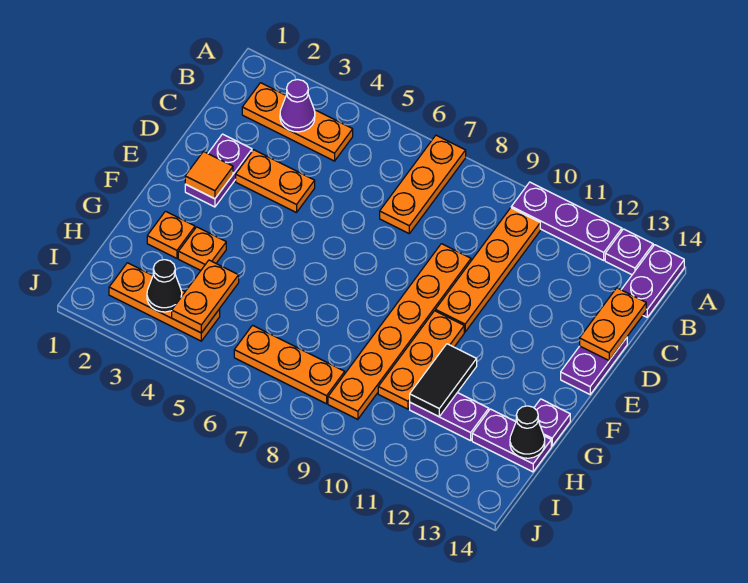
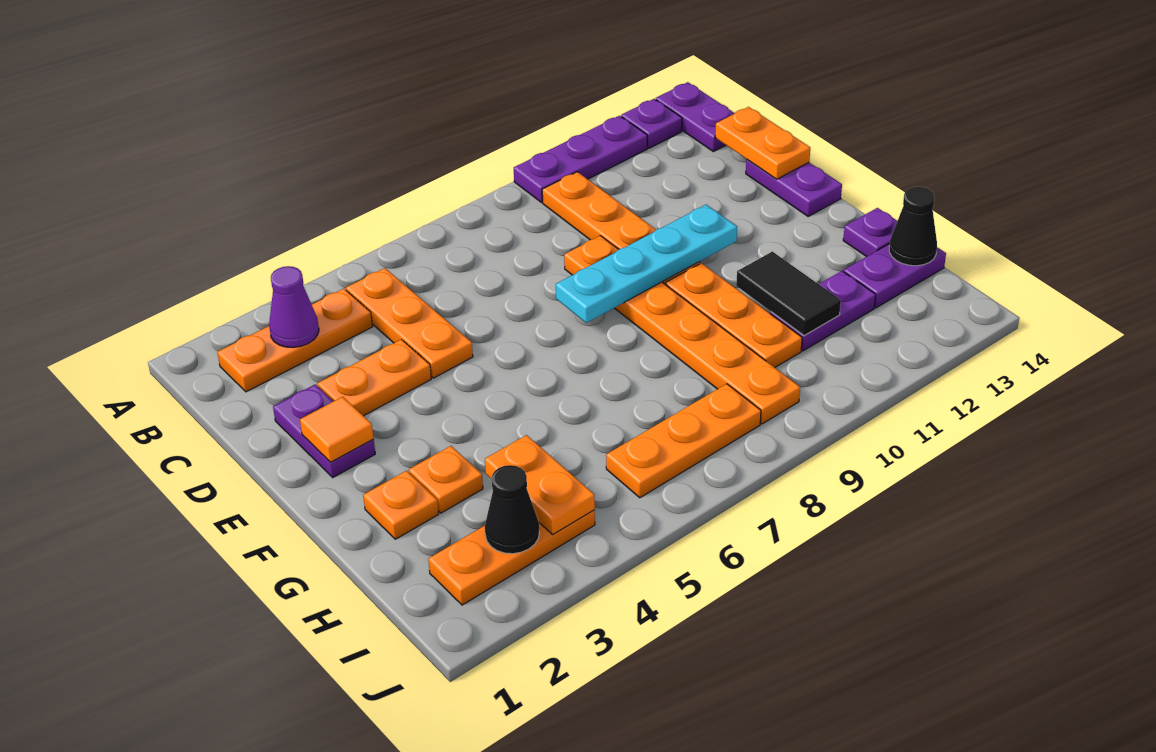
orange 1x3 plate [380,135,466,233] -> orange 1x3 plate moved to [346,268,473,378]
none -> cyan 1x4 plate [556,205,737,323]

